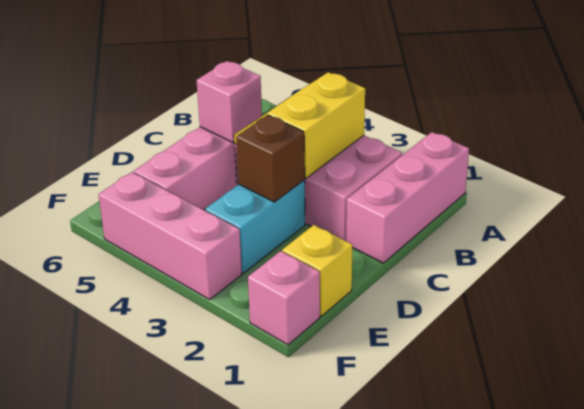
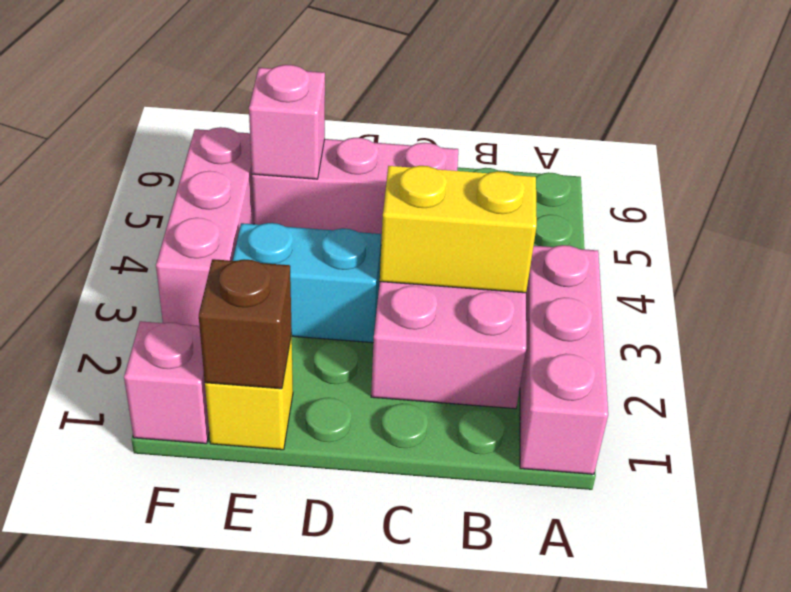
pink 1x3 brick [346,132,469,263] -> pink 1x3 brick turned to [520,245,608,474]
pink 1x1 brick [196,61,262,142] -> pink 1x1 brick moved to [249,65,325,179]
brown 1x1 brick [236,115,305,202] -> brown 1x1 brick moved to [199,259,292,389]

